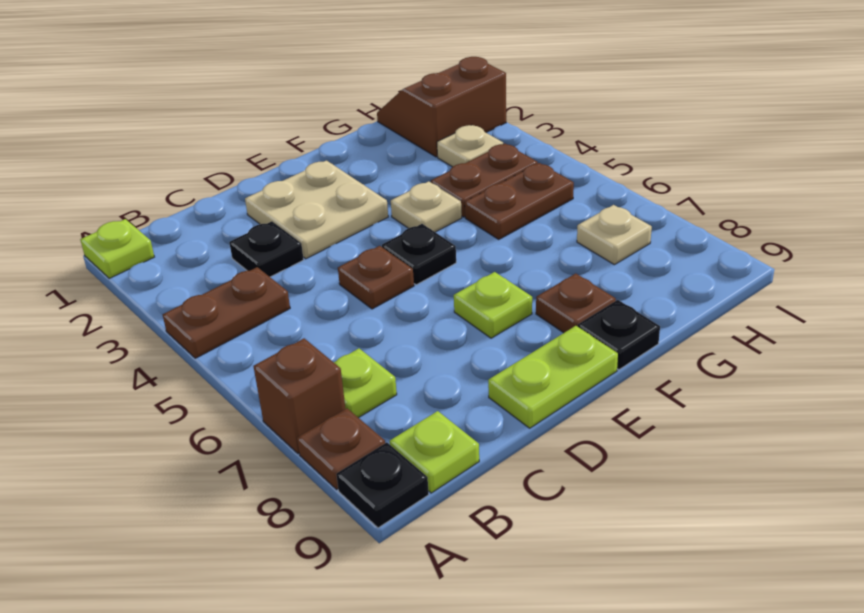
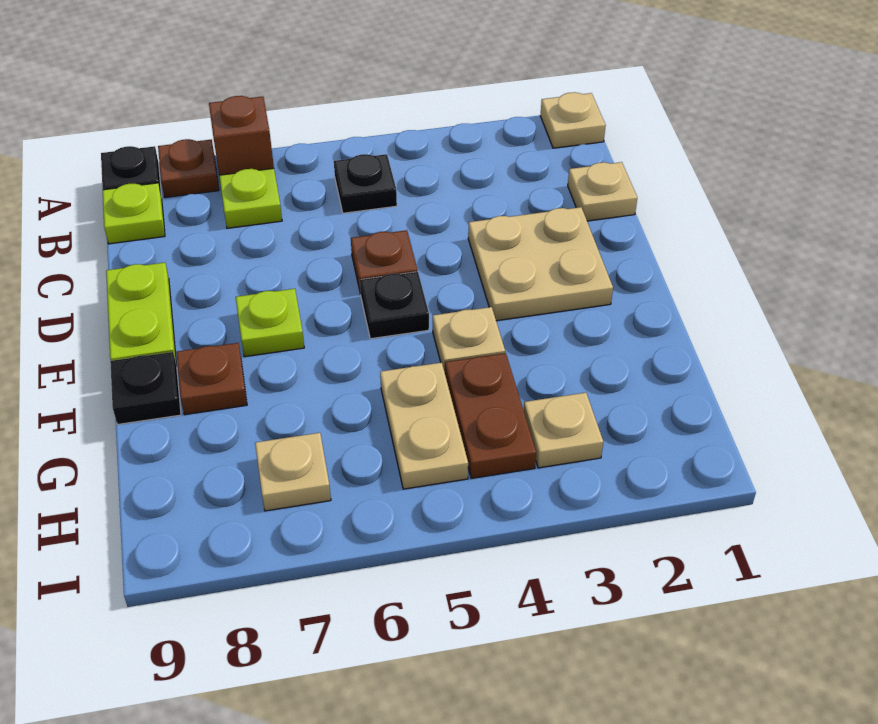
lime 1x1 plate [80,219,154,279] -> tan 1x1 plate [540,92,606,148]
brown 1x2 plate [163,267,290,358] -> none
none -> tan 1x1 plate [568,162,637,221]
black 1x1 plate [229,221,304,277] -> black 1x1 plate moved to [334,154,397,213]
brown 1x2 plate [465,163,574,239] -> tan 1x2 plate [380,363,468,489]
brown 2x2 slope [377,57,506,157] -> none

